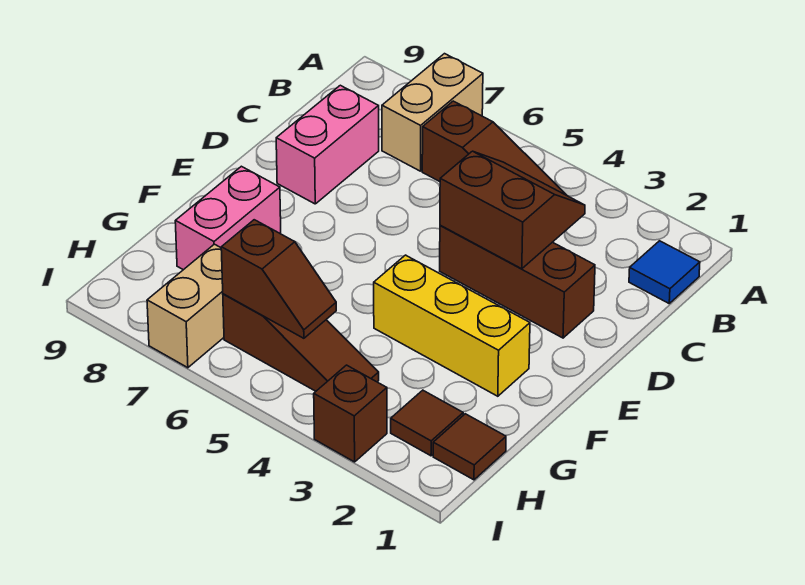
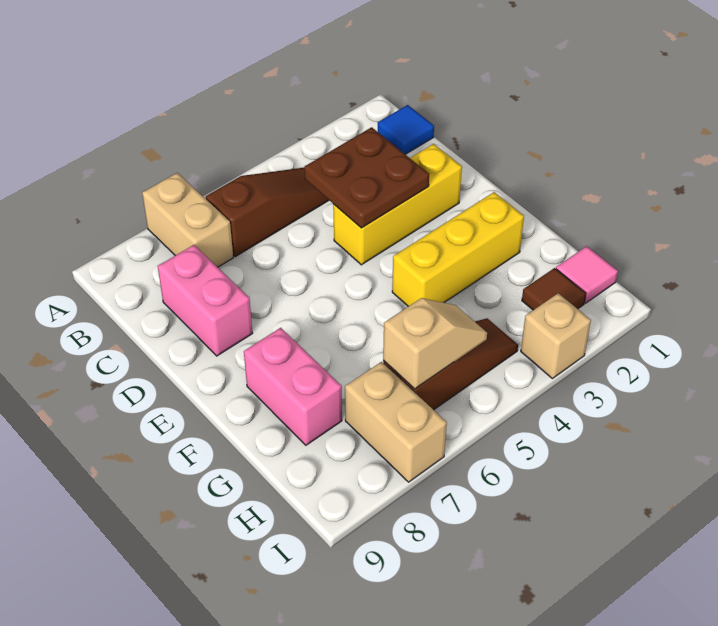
brown 2x2 slope [440,151,585,269] -> brown 2x2 plate [304,127,429,228]
brown 1x3 brick [440,225,595,338] -> yellow 1x3 brick [333,144,462,265]
brown 1x1 tile [433,414,506,480] -> pink 1x1 tile [556,246,618,303]
brown 1x2 slope [221,220,336,338] -> tan 1x2 slope [383,298,487,389]
brown 1x1 brick [314,365,387,462] -> tan 1x1 brick [521,293,591,379]

